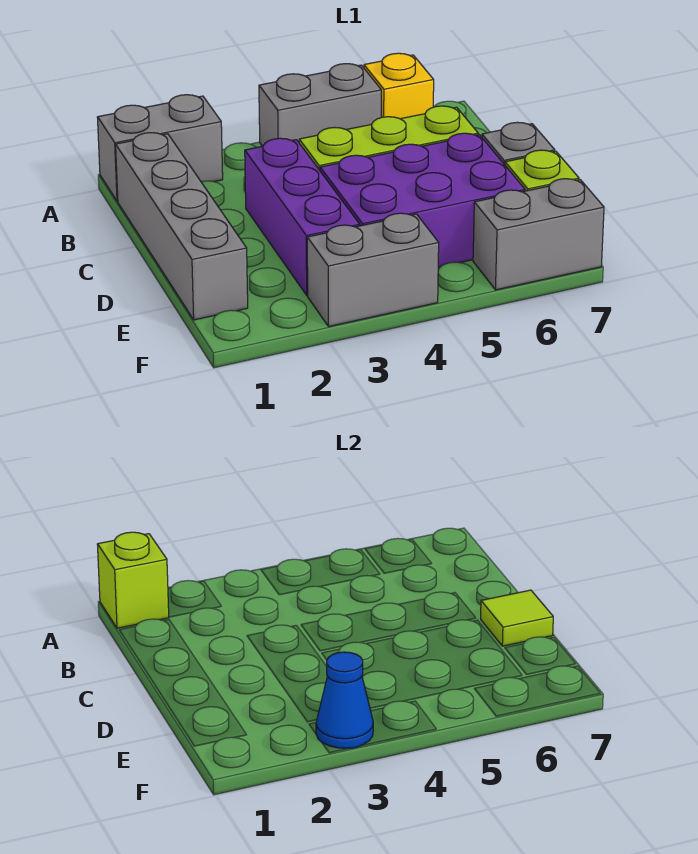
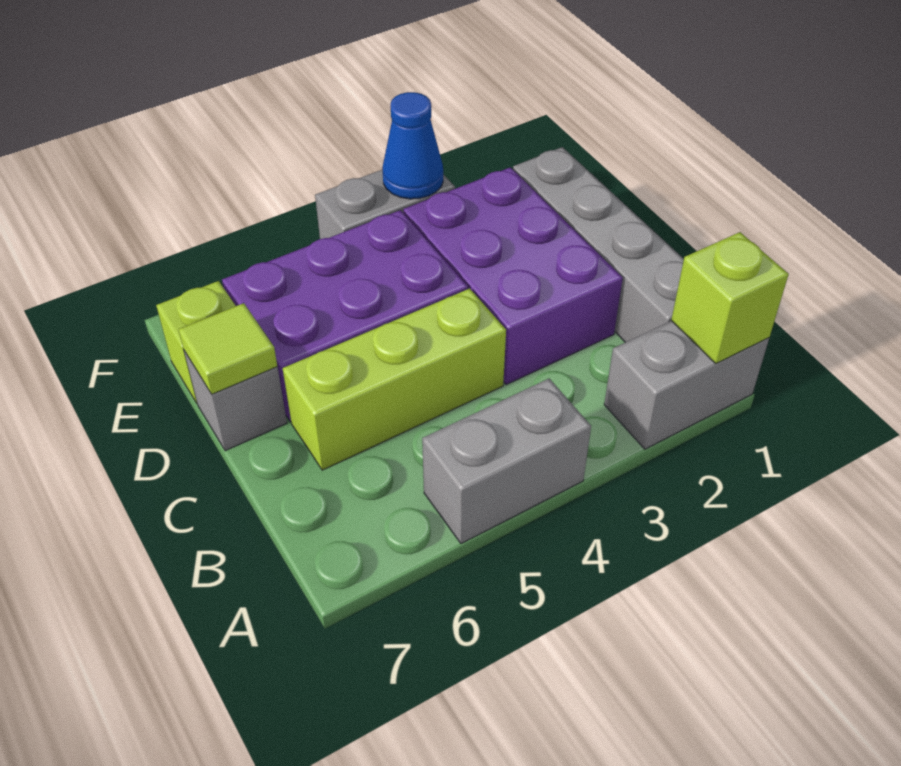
yellow 1x1 brick [364,53,434,119] -> none
purple 1x3 brick [245,138,360,295] -> purple 2x3 brick [403,167,623,385]
grey 1x2 brick [473,179,604,290] -> none

